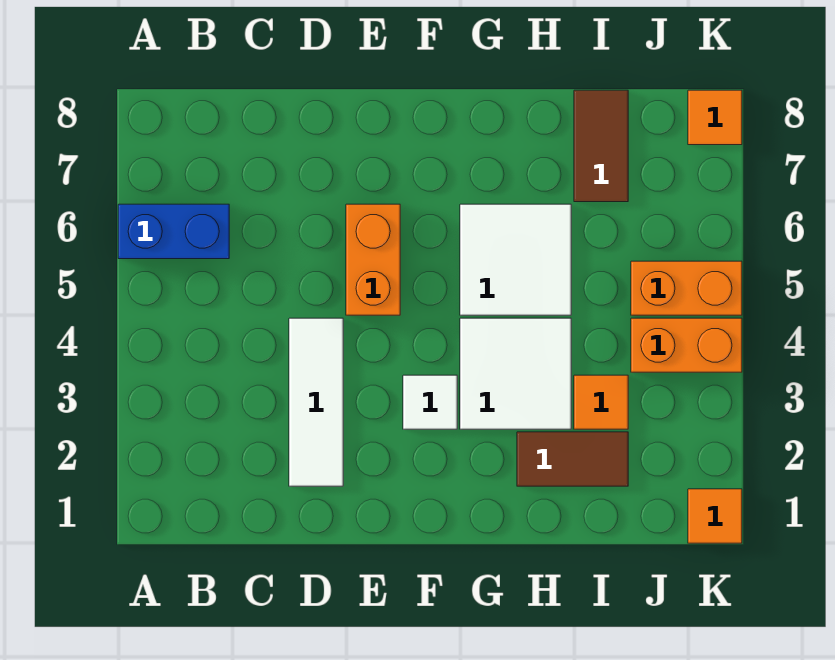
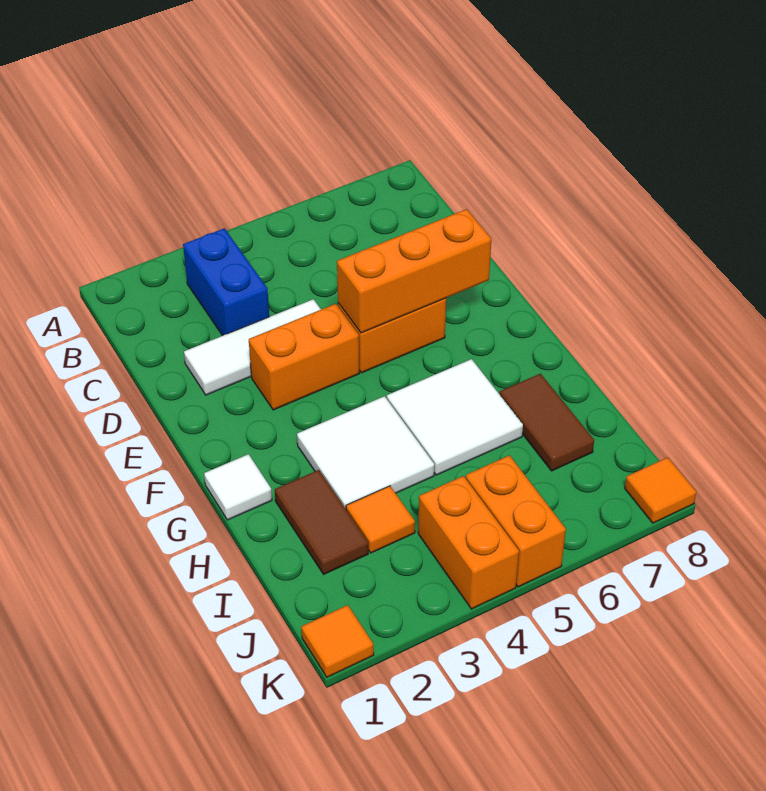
blue 1x2 brick [118,204,229,259] -> blue 1x2 brick moved to [183,228,269,336]
none -> orange 1x2 brick [249,304,359,410]
none -> orange 1x3 brick [337,209,491,333]
white 1x1 tile [403,375,457,429] -> white 1x1 tile moved to [204,454,272,520]
brown 1x2 tile [574,90,628,202] -> brown 1x2 tile turned to [500,374,594,471]

